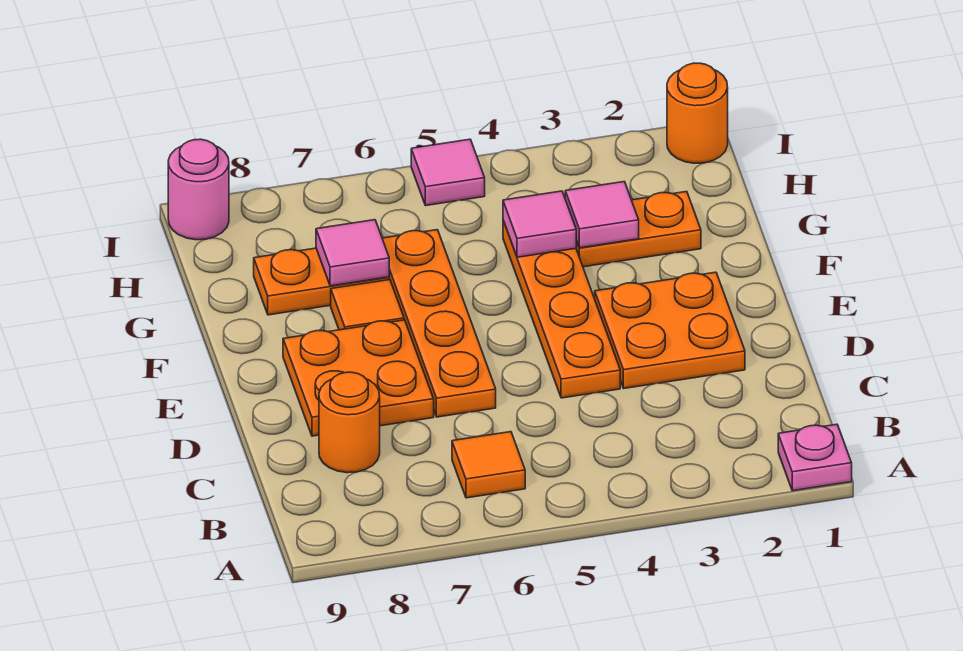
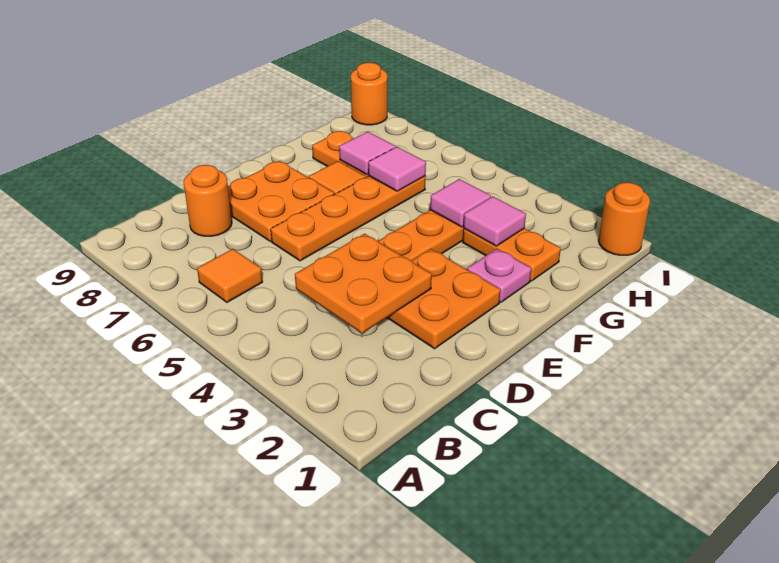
pink 1x1 plate [778,424,852,491] -> pink 1x1 plate moved to [467,249,531,302]
none -> orange 2x2 plate [295,234,432,333]
pink 1x1 tile [411,139,485,206] -> pink 1x1 tile moved to [368,147,426,191]
pink 1x1 round brick [168,139,229,240] -> orange 1x1 round brick [351,63,387,125]

